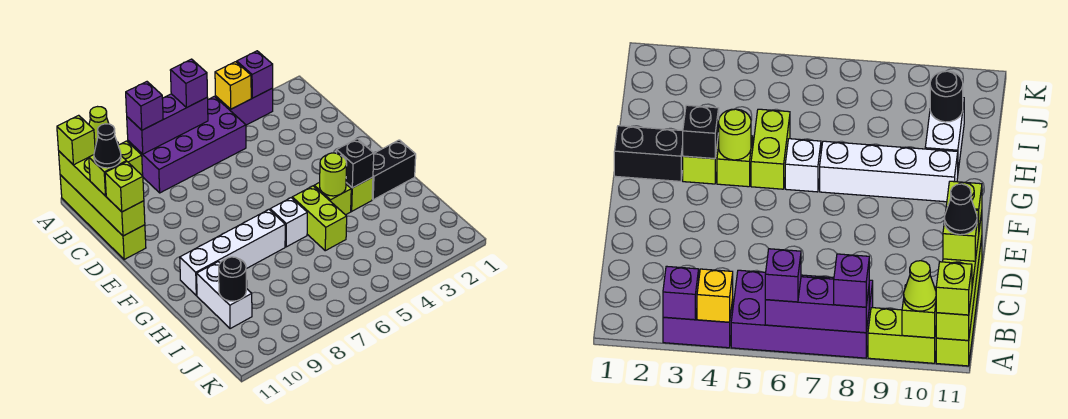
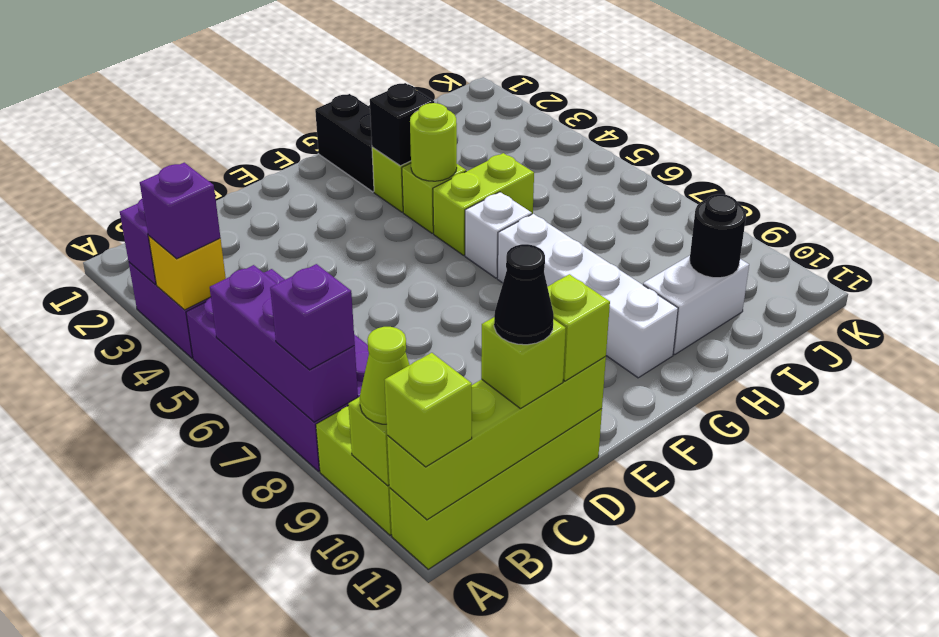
purple 1x1 brick [170,59,207,108] -> purple 1x1 brick moved to [140,163,220,259]

